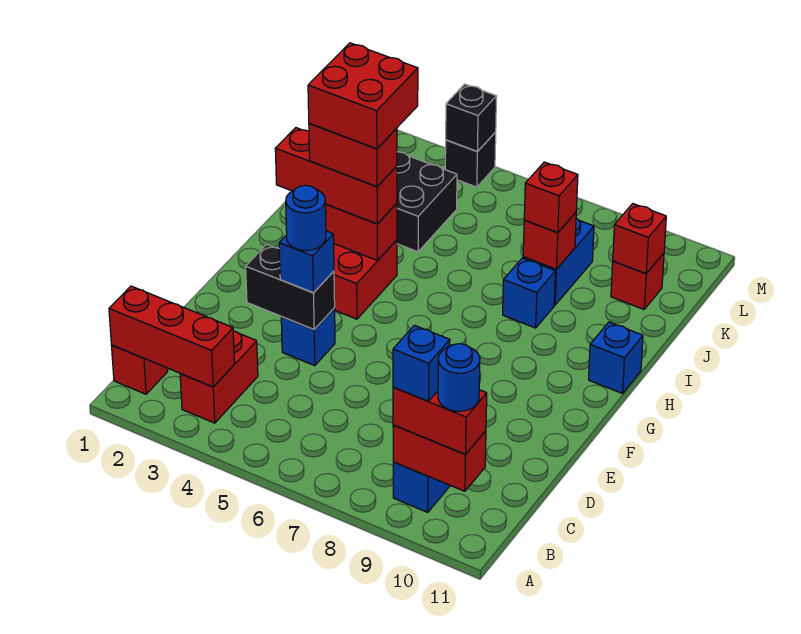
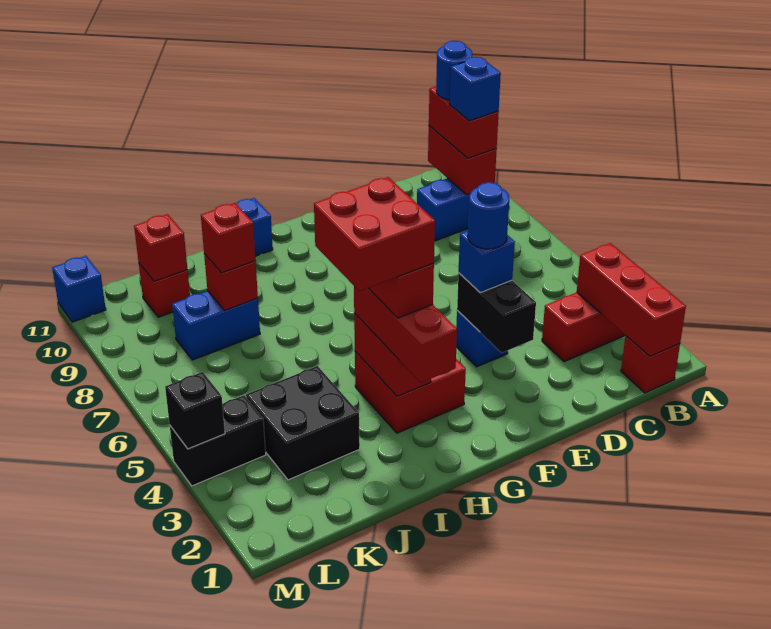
blue 1x1 brick [503,258,556,328] -> blue 1x1 brick moved to [52,256,106,322]
black 1x1 brick [445,132,496,187] -> black 1x2 brick [170,395,266,486]

